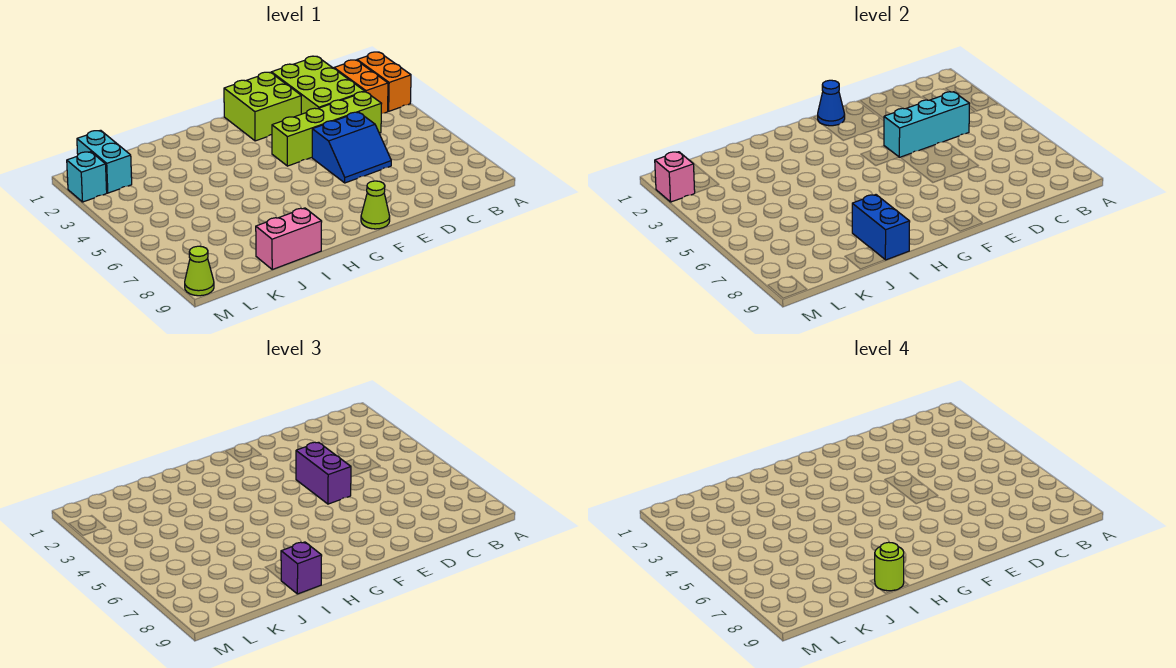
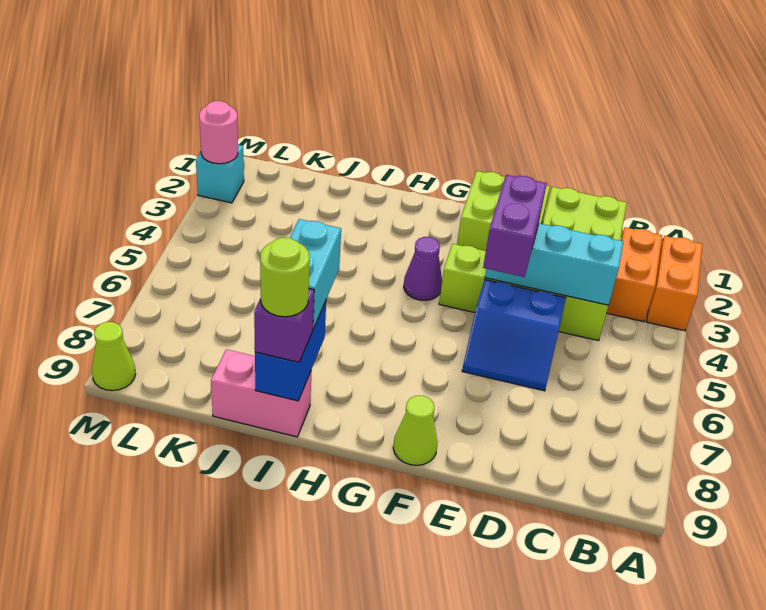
blue 1x1 cone [818,80,845,126] -> none
none -> purple 1x1 cone [404,237,442,300]
cyan 1x2 brick [77,130,132,193] -> cyan 1x2 brick moved to [290,219,341,329]
pink 1x1 brick [655,152,695,202] -> pink 1x1 round brick [199,101,238,164]

